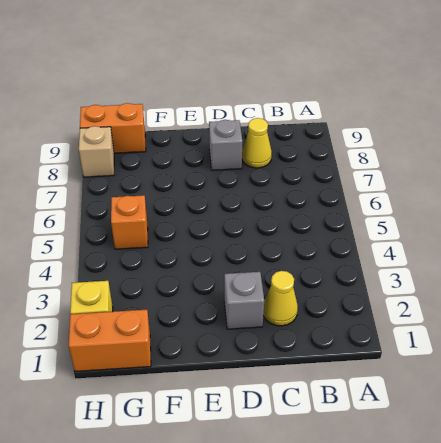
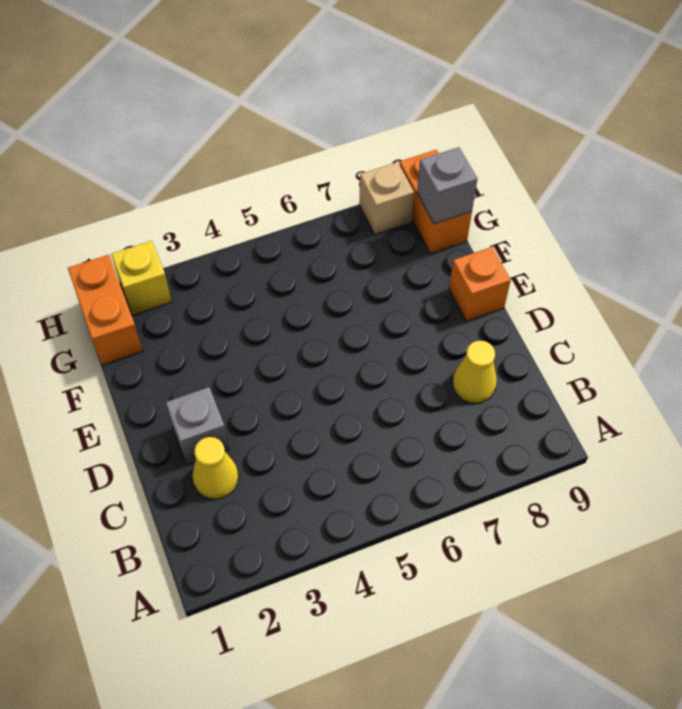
grey 1x1 brick [209,120,242,170] -> grey 1x1 brick moved to [417,147,477,224]
orange 1x1 brick [111,195,148,249] -> orange 1x1 brick moved to [449,247,511,322]

